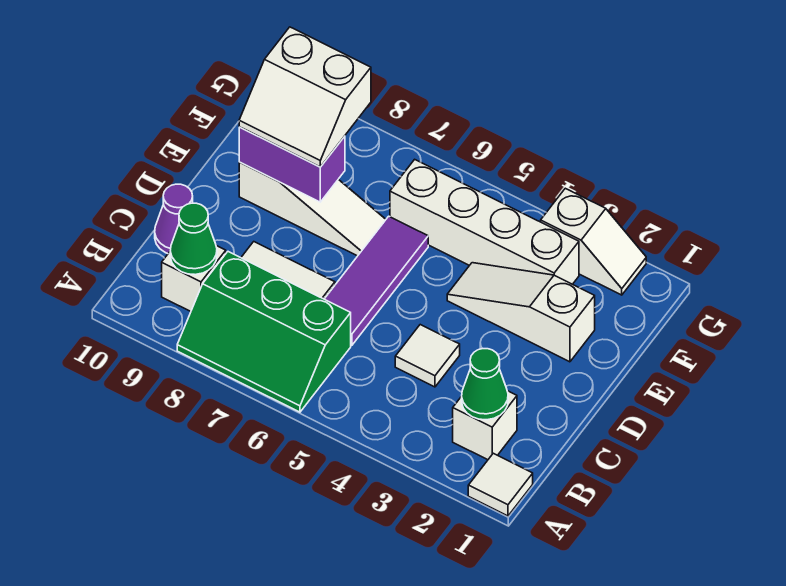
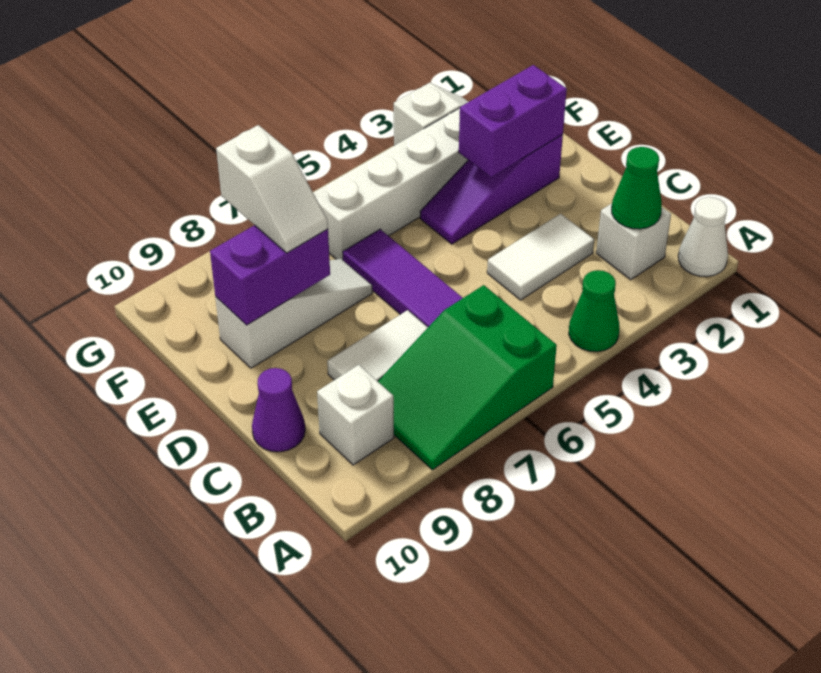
white 1x1 tile [468,453,533,516] -> white 1x1 cone [678,197,728,277]
green 2x3 slope [177,252,351,412] -> green 2x3 slope turned to [378,285,557,470]
green 1x1 cone [170,203,217,275] -> green 1x1 cone moved to [569,270,619,352]
white 1x1 tile [395,325,460,387] -> white 1x2 tile [487,214,594,300]
white 1x3 slope [447,263,595,362] -> purple 1x3 slope [420,135,563,244]
none -> purple 1x2 brick [459,65,567,177]
white 2x2 slope [239,27,371,167] -> white 1x2 slope [216,125,328,253]

